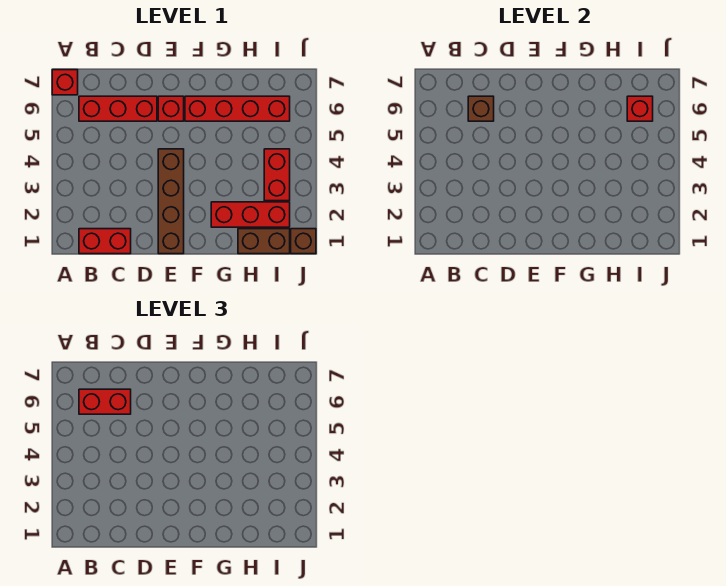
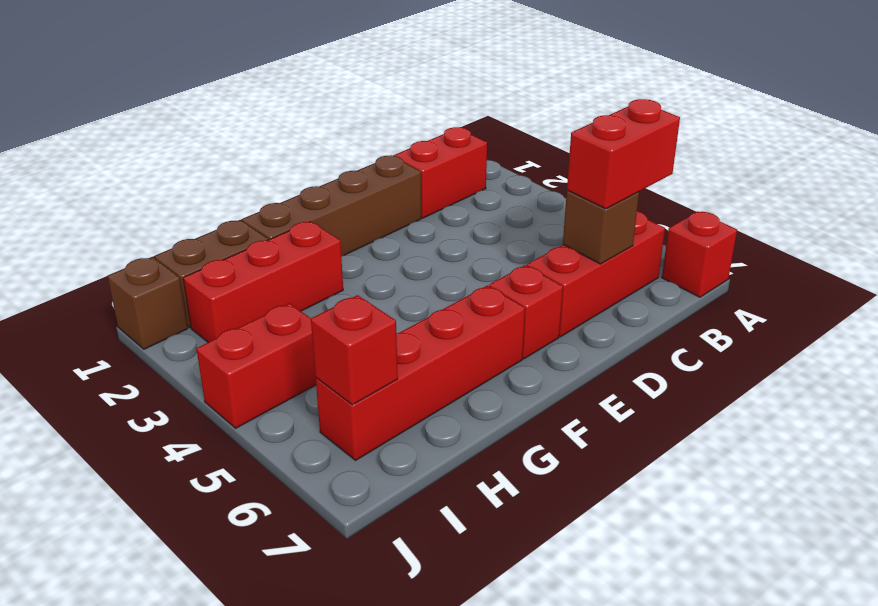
brown 1x4 brick [158,149,184,254] -> brown 1x4 brick turned to [242,155,421,256]
red 1x2 brick [264,149,290,201] -> red 1x2 brick turned to [196,303,316,428]

